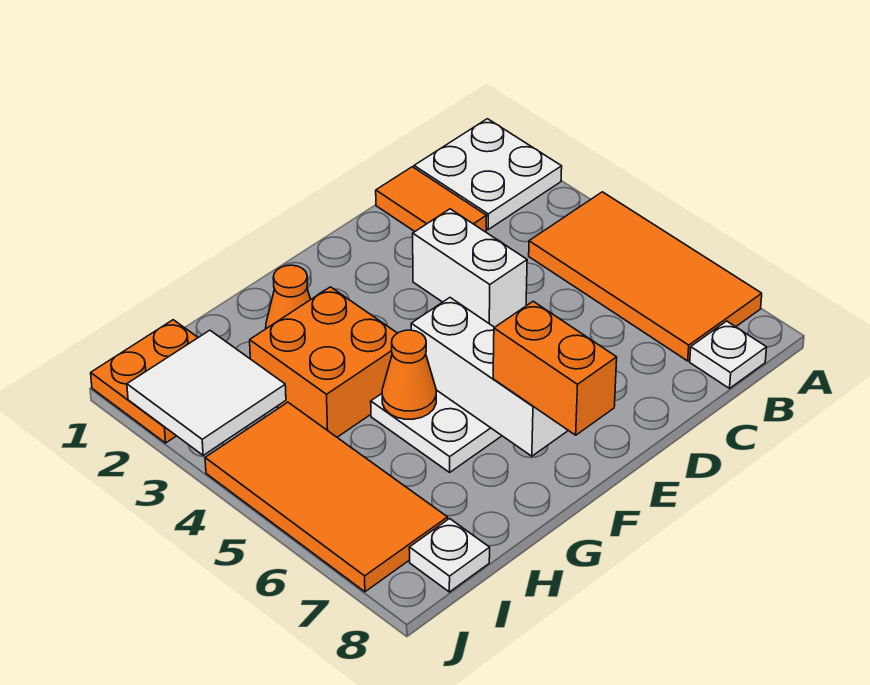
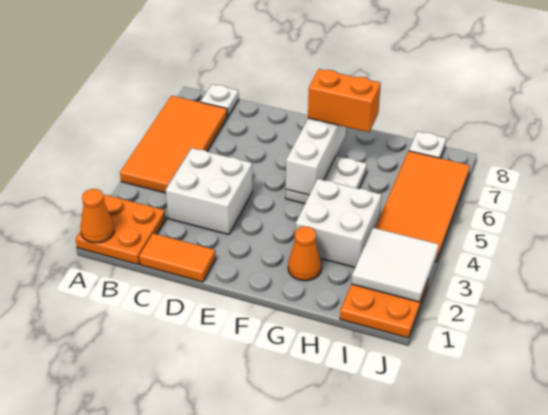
white 2x2 plate [414,119,562,230] -> orange 2x2 plate [76,195,166,264]
orange 1x2 tile [376,167,487,232] -> orange 1x2 tile turned to [139,233,216,282]
white 1x2 brick [413,209,527,327] -> white 2x2 brick [166,148,253,235]
orange 1x2 brick [493,301,617,435] -> orange 1x2 brick turned to [308,69,381,132]
orange 2x2 brick [250,287,397,437] -> white 2x2 brick [295,179,381,267]
orange 1x1 cone [382,330,436,419] -> orange 1x1 cone moved to [81,189,114,243]

